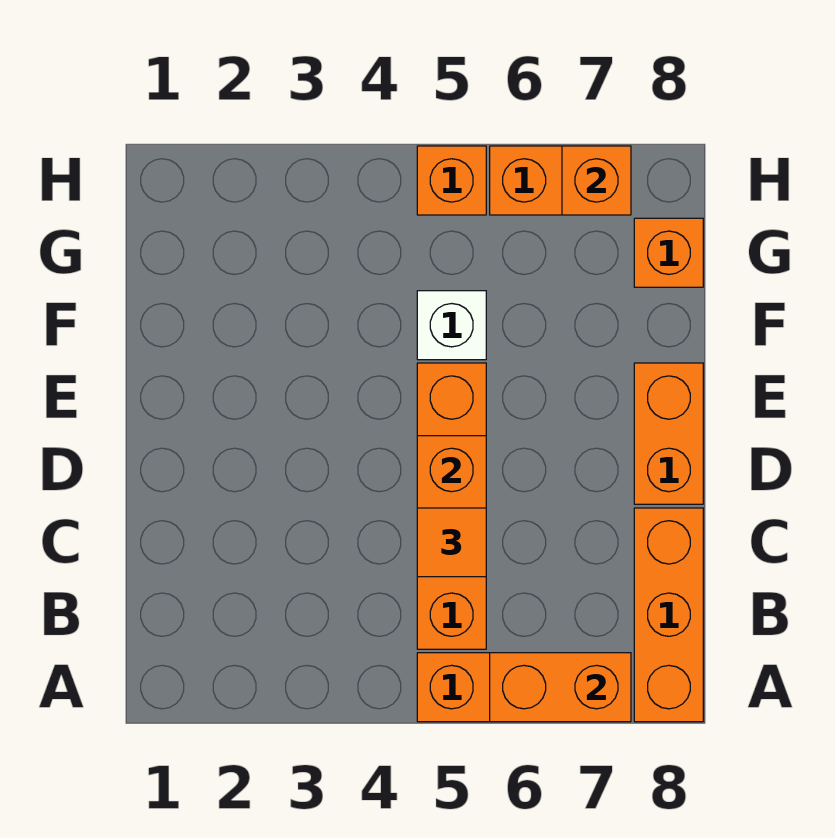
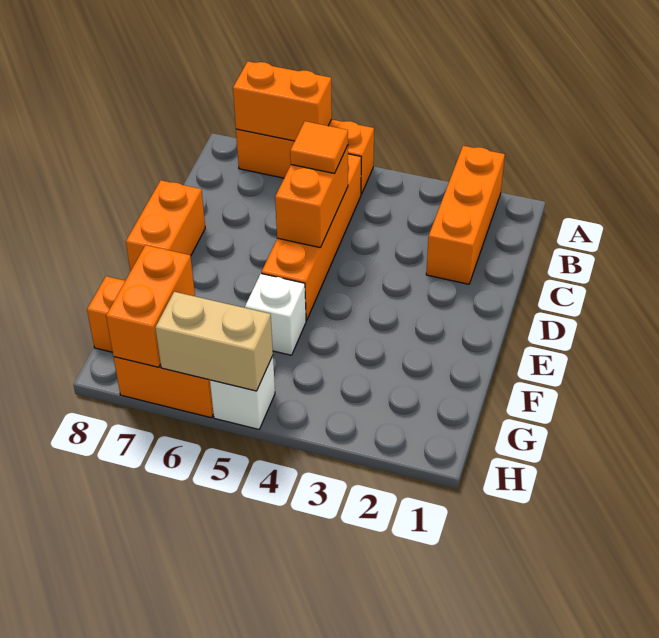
orange 1x3 brick [634,508,703,722] -> orange 1x3 brick moved to [426,146,505,284]
orange 1x1 brick [417,146,486,215] -> white 1x1 brick [210,356,275,429]
none -> tan 1x2 brick [155,292,273,391]
orange 1x1 brick [562,146,631,215] -> orange 1x2 brick [106,245,195,367]

